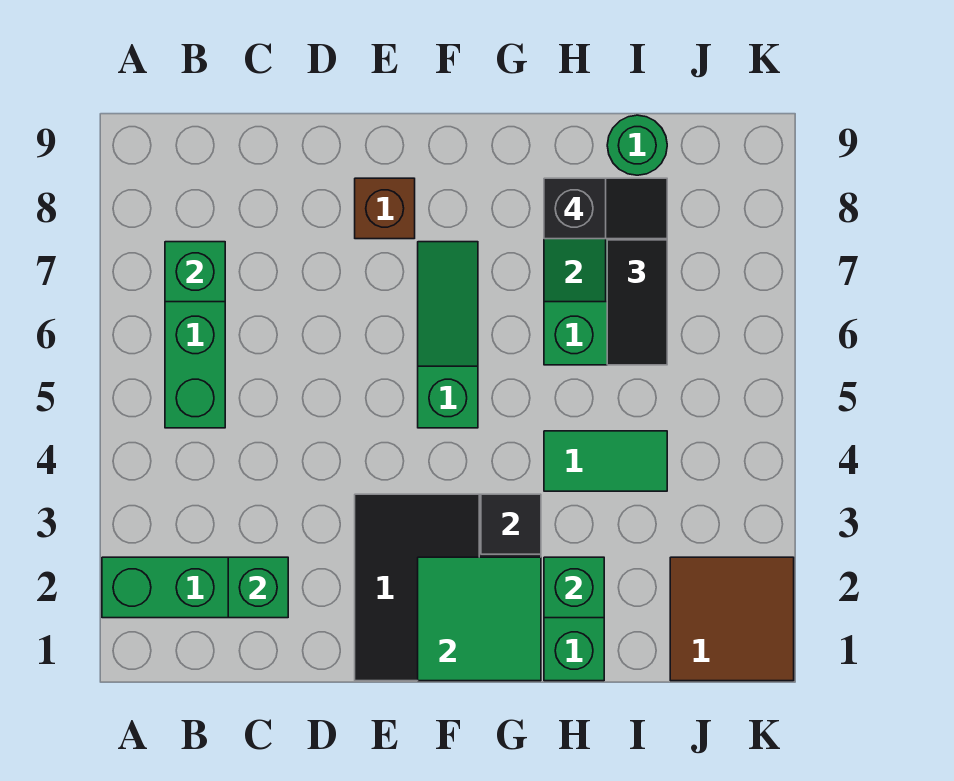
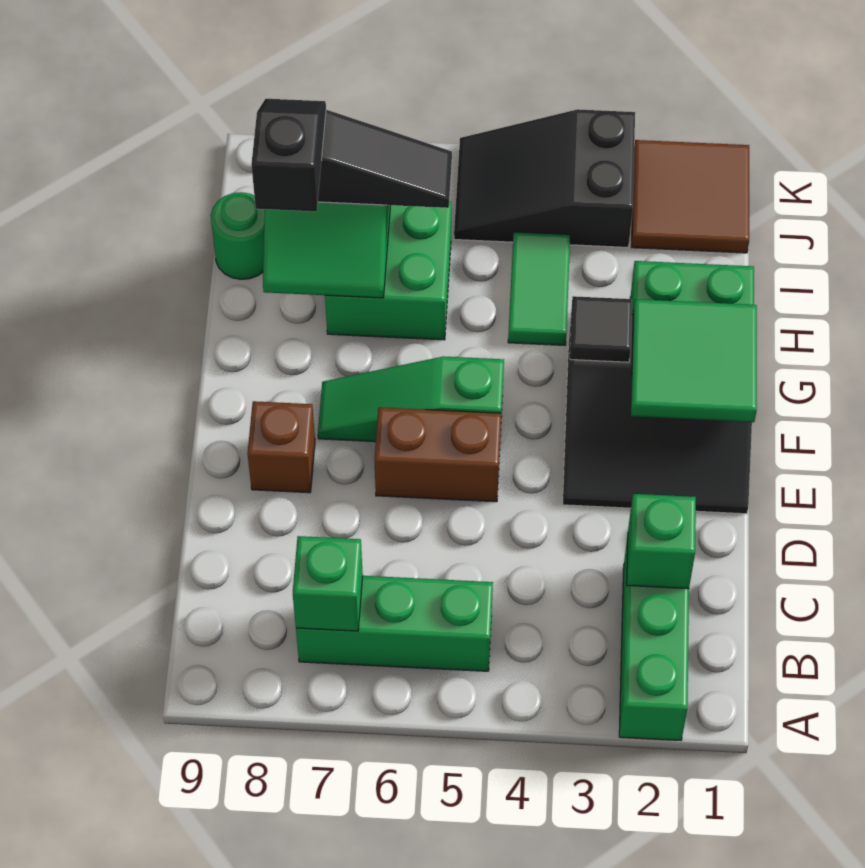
none -> brown 1x2 brick [374,407,501,502]
green 1x1 brick [544,557,604,618] -> none
none -> black 2x3 slope [454,109,635,247]

